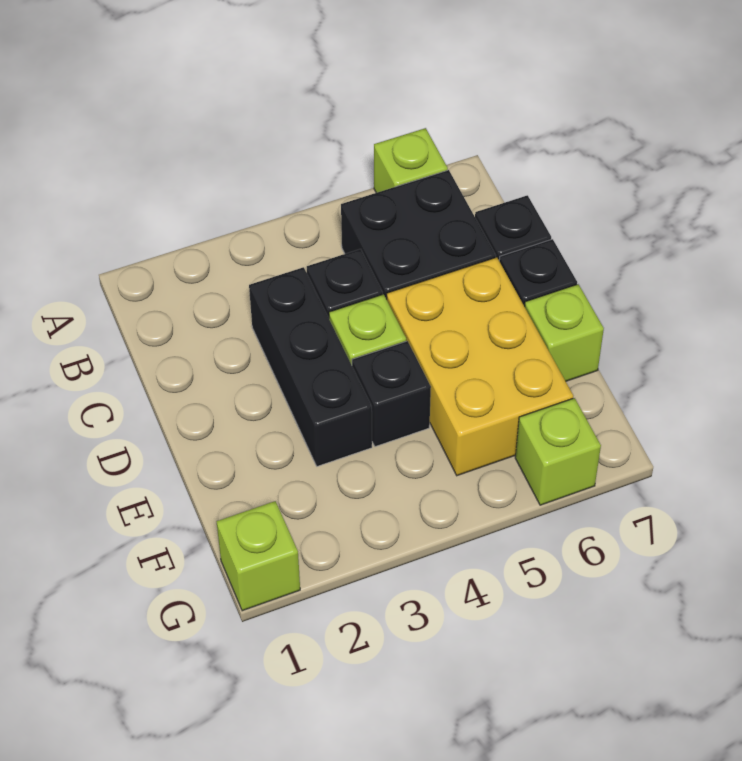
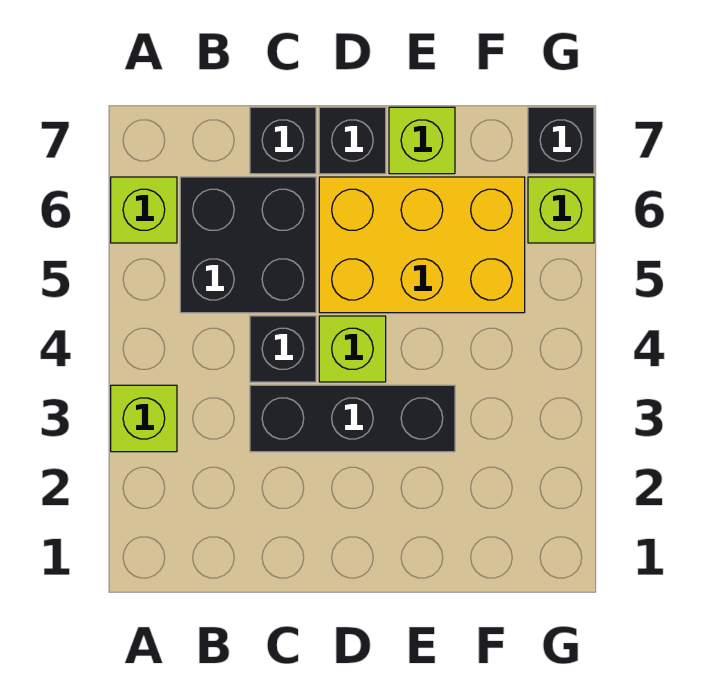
black 1x1 brick [352,341,431,447] -> black 1x1 brick moved to [528,107,594,174]
lime 1x1 brick [217,501,300,611] -> lime 1x1 brick moved to [111,385,177,452]

